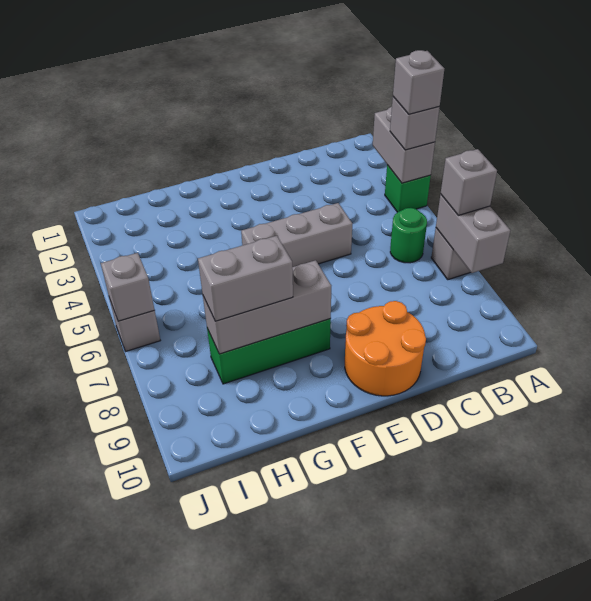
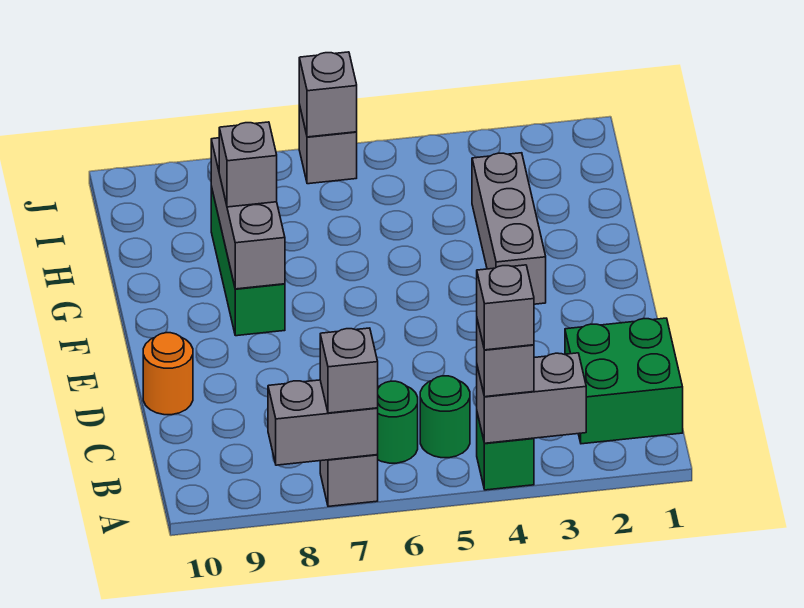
none -> green 2x2 brick [565,318,683,444]
none -> green 1x1 round brick [420,376,470,458]
grey 1x3 brick [241,203,352,267] -> grey 1x3 brick moved to [472,153,546,304]
orange 2x2 round brick [345,301,426,396] -> orange 1x1 round brick [143,333,193,415]
grey 1x2 brick [198,236,293,321] -> grey 1x1 brick [219,122,277,207]

